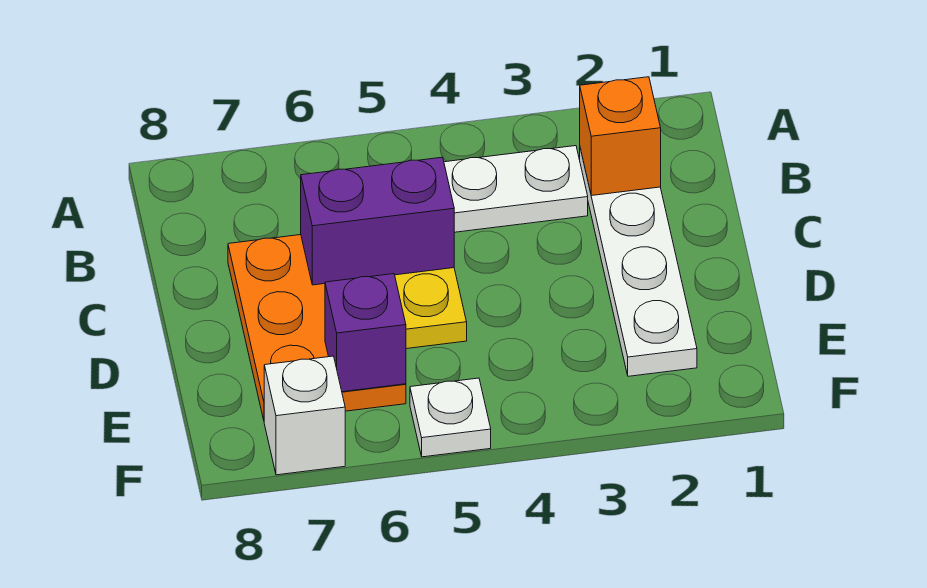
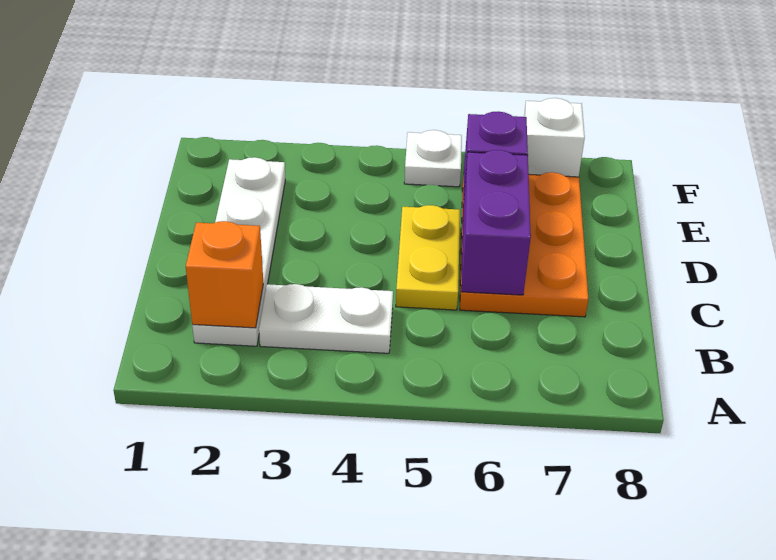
purple 1x2 brick [301,157,454,285] -> purple 1x2 brick turned to [461,150,531,295]

